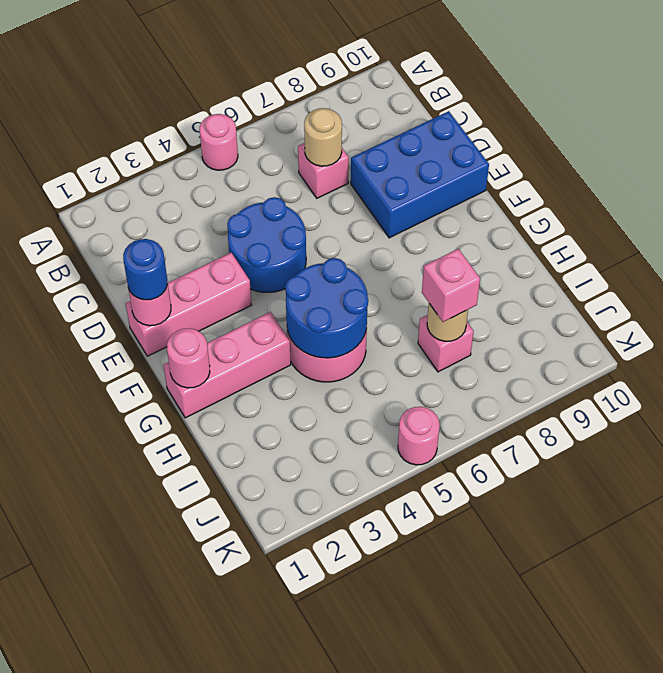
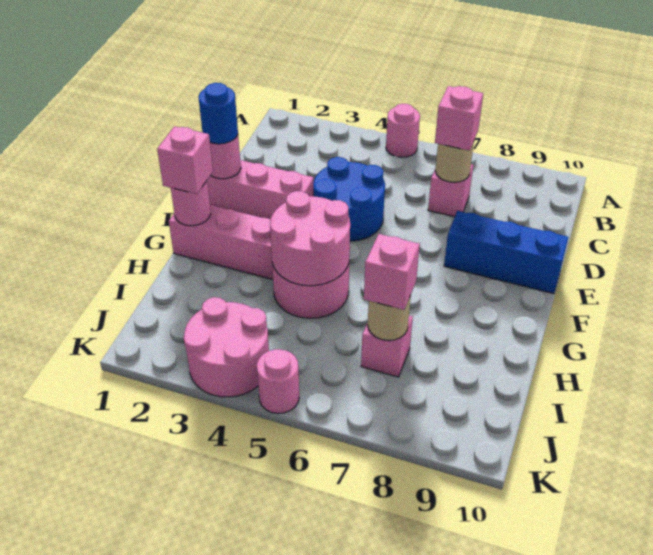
none -> pink 1x1 brick [435,86,483,151]
blue 2x3 brick [351,111,489,238] -> blue 1x3 brick [444,211,568,294]
none -> pink 1x1 brick [157,126,213,194]
blue 2x2 round brick [285,258,368,358] -> pink 2x2 round brick [270,191,350,286]
none -> pink 2x2 round brick [184,297,269,397]

